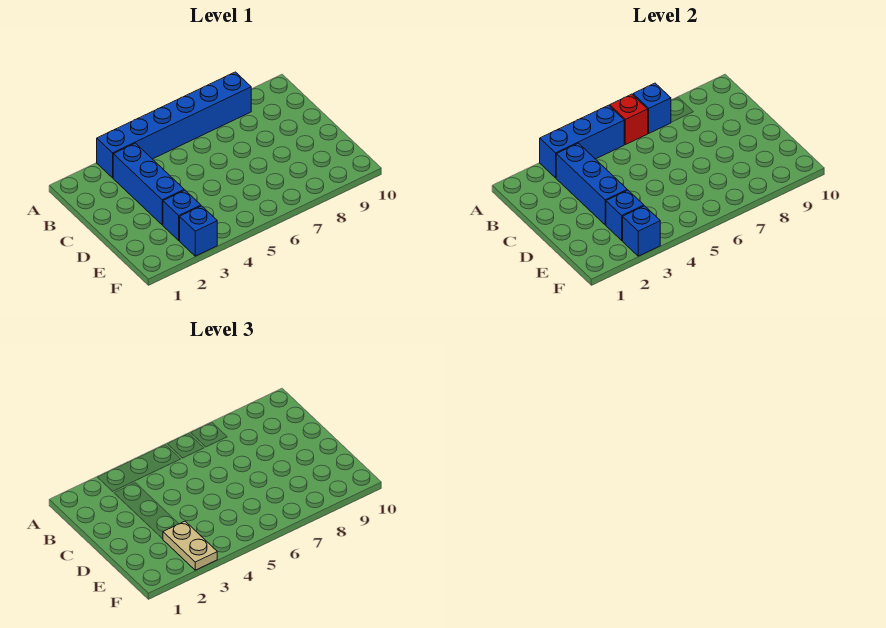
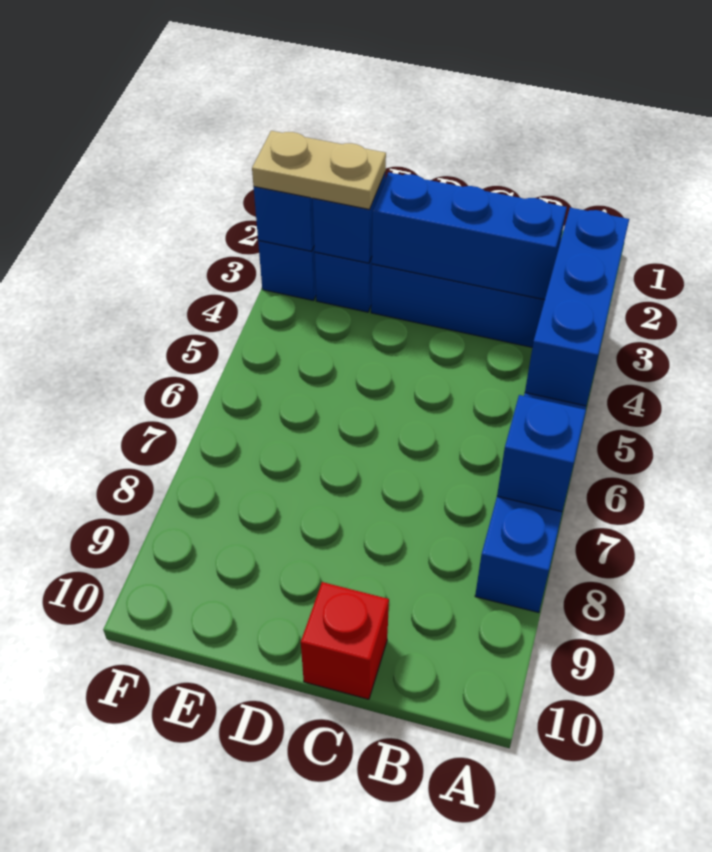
red 1x1 brick [610,94,648,145] -> red 1x1 brick moved to [301,582,389,699]

